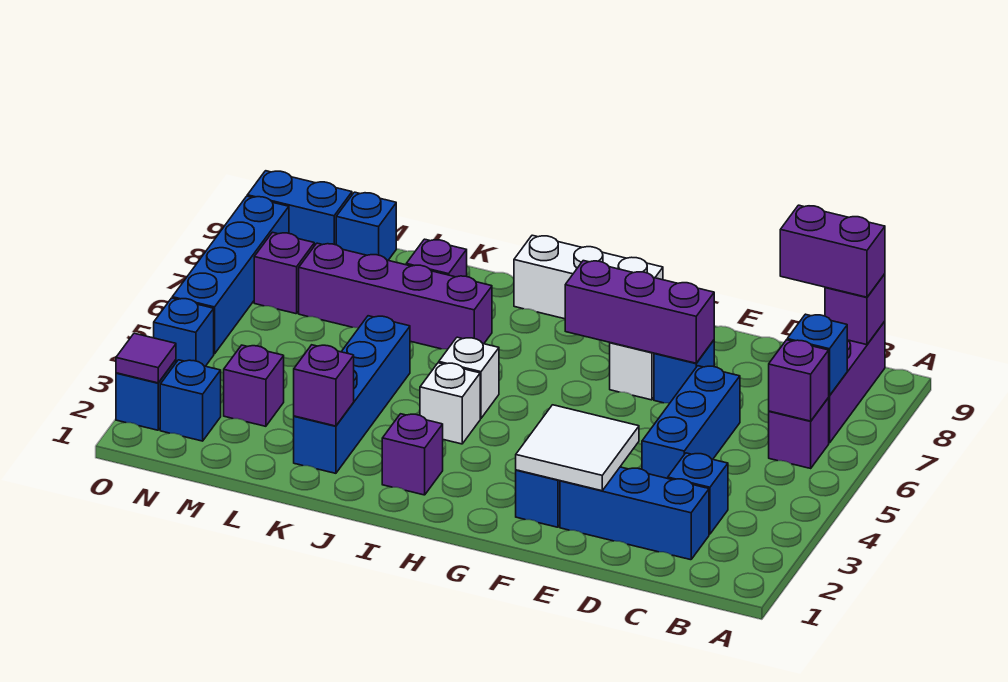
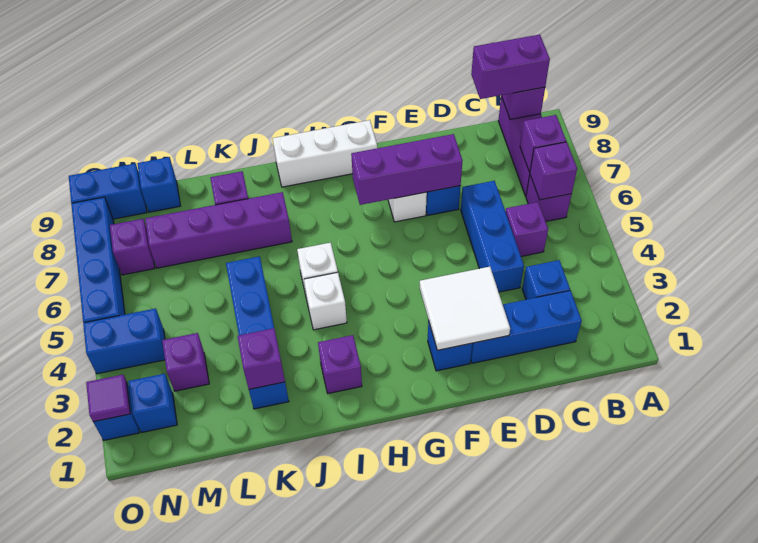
blue 1x1 brick [787,314,847,396] -> purple 1x1 brick [520,115,566,172]
none -> purple 1x1 brick [505,202,548,257]
blue 1x1 brick [154,298,214,366] -> blue 1x2 brick [83,308,165,374]

